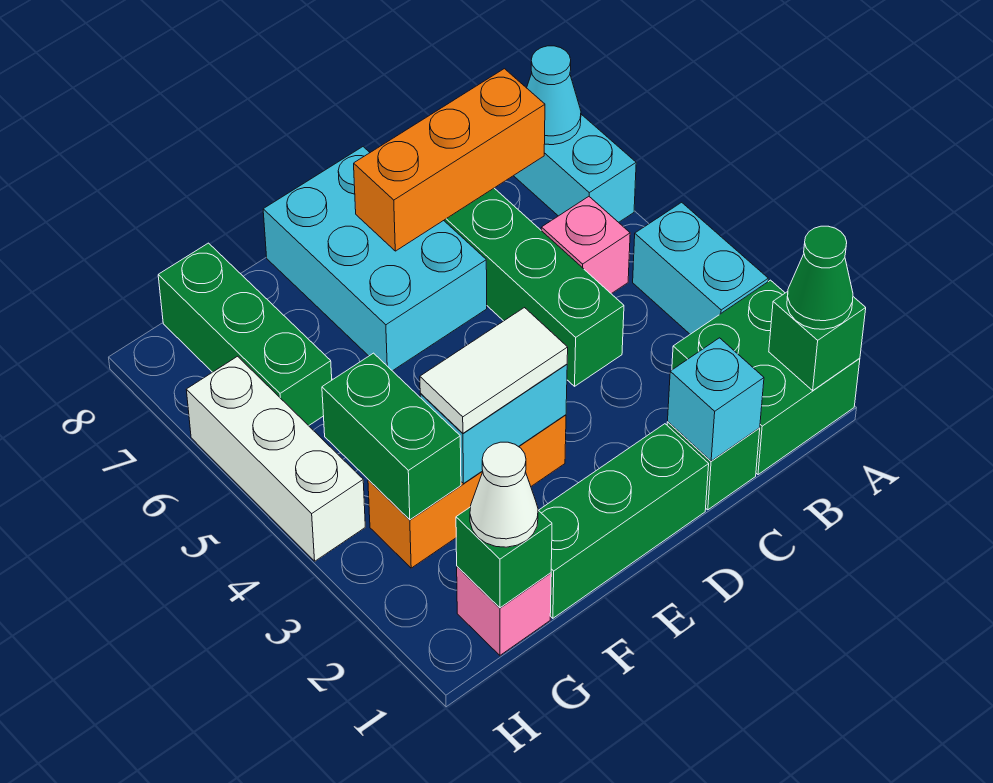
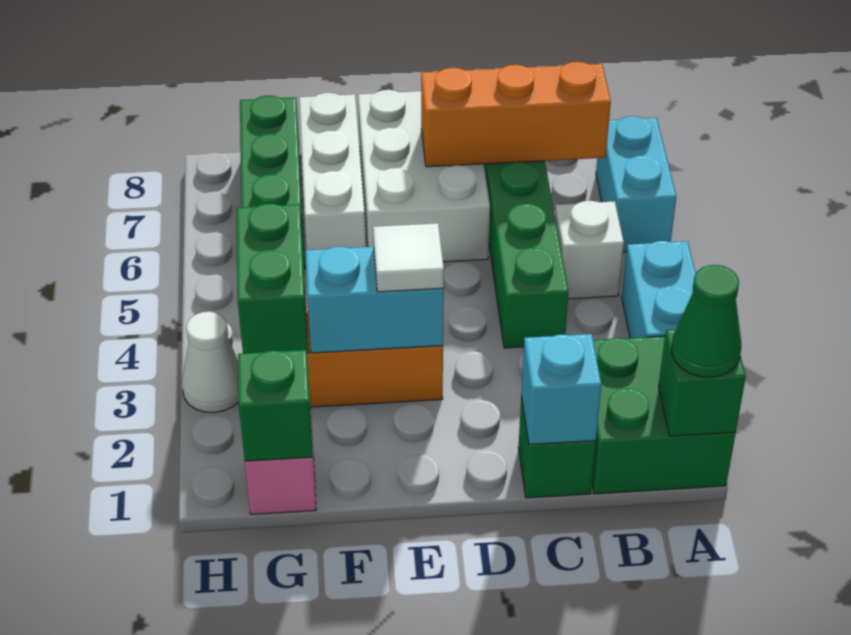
cyan 1x1 cone [527,46,581,145] -> none
pink 1x1 brick [541,197,630,294] -> white 1x1 brick [555,201,624,299]
green 1x3 brick [539,424,709,618] -> none
cyan 2x3 brick [263,147,487,371] -> white 2x3 brick [358,90,490,262]
white 1x2 tile [420,308,568,433] -> white 1x1 tile [373,223,444,292]
white 1x1 cone [470,442,538,547] -> white 1x1 cone moved to [182,312,239,413]
white 1x3 brick [186,356,365,561] -> white 1x3 brick moved to [299,93,366,250]

